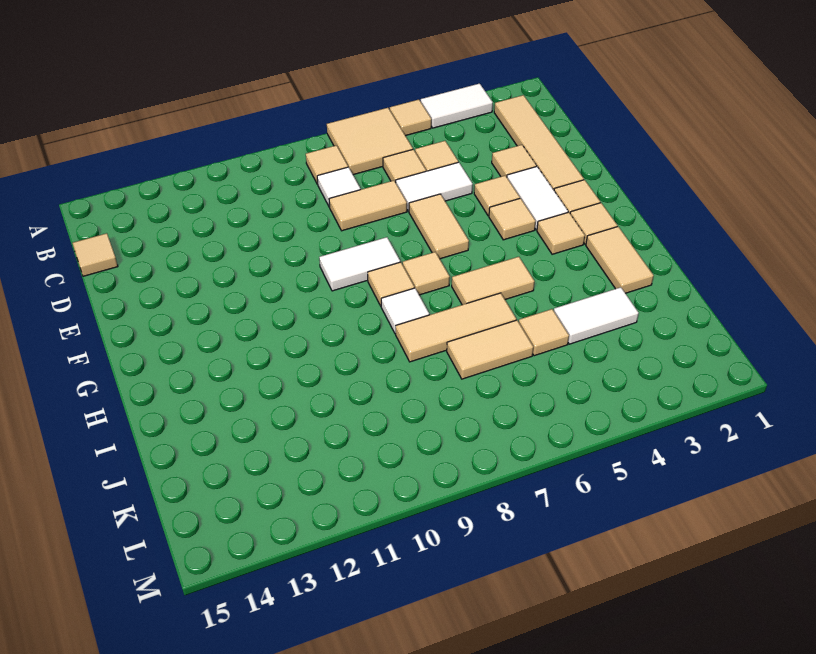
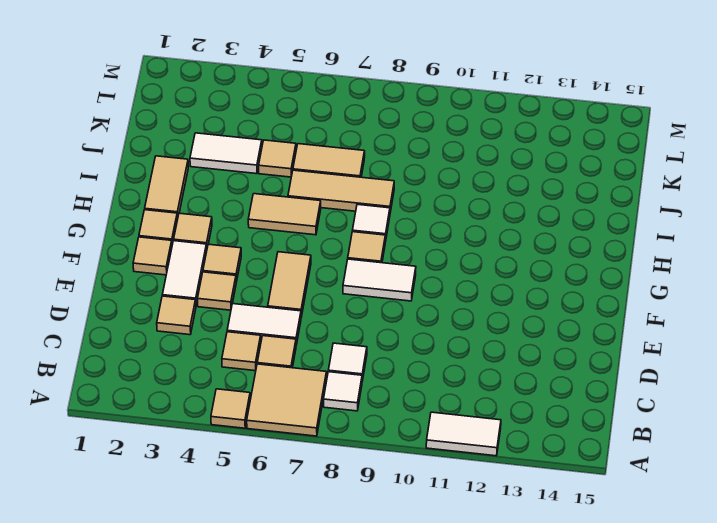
white 1x2 tile [421,84,493,128] -> white 1x2 tile moved to [426,412,501,456]
tan 1x4 tile [494,95,584,190] -> none
tan 1x1 tile [306,145,348,184] -> white 1x1 tile [324,372,362,411]
tan 1x1 tile [73,233,118,276] -> none
tan 1x2 tile [329,181,407,231] -> none
tan 1x1 tile [403,252,450,295] -> none

